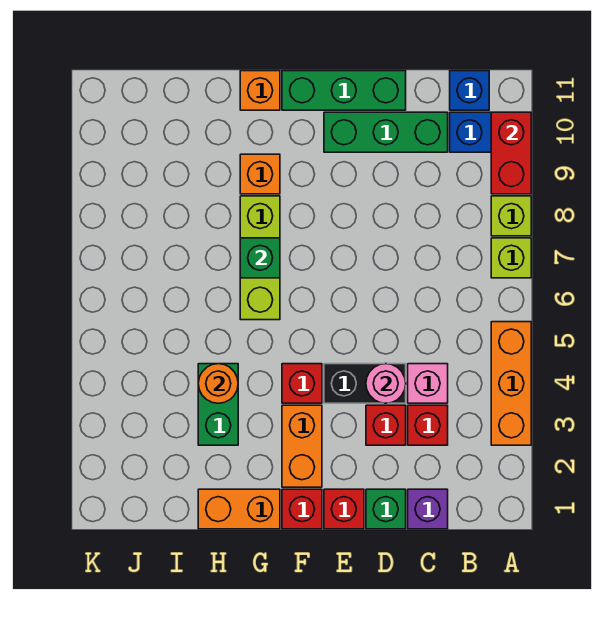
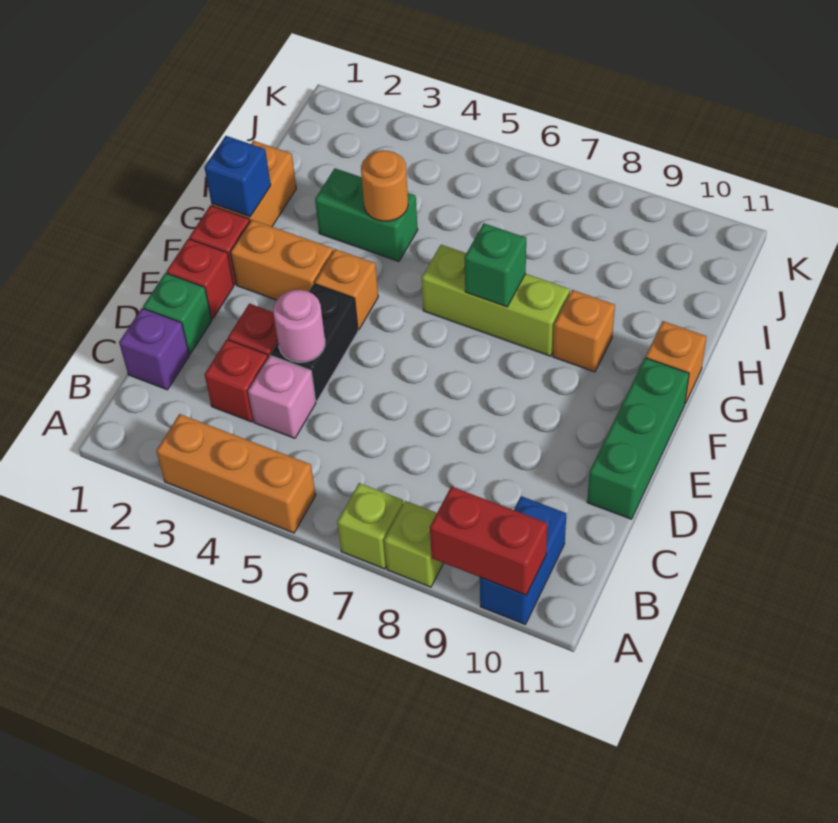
blue 1x1 brick [450,71,489,110] -> blue 1x1 brick moved to [204,136,271,217]
green 1x3 brick [324,112,448,152] -> none
red 1x1 brick [282,364,322,403] -> orange 1x1 brick [315,249,378,330]

